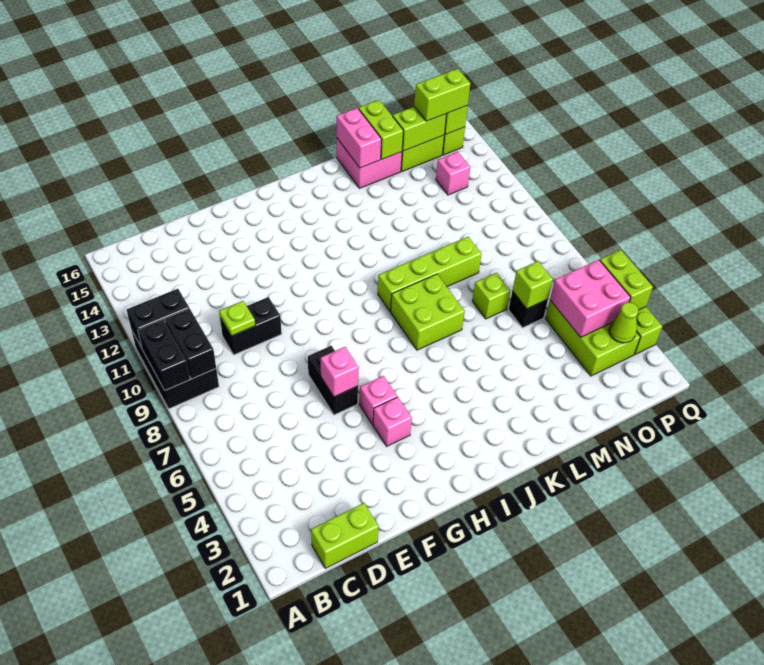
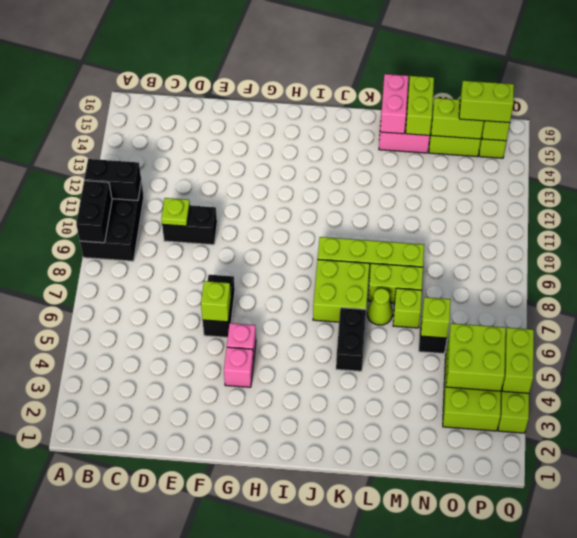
black 1x2 brick [165,309,216,379] -> black 1x2 brick moved to [336,308,366,371]
lime 1x2 brick [311,503,379,568] -> lime 1x2 brick moved to [368,263,423,303]
pink 1x1 brick [321,347,359,397] -> lime 1x1 brick [201,281,231,322]
pink 2x2 brick [550,260,631,337] -> lime 2x2 brick [446,323,506,391]
pink 1x1 brick [436,152,470,195] -> none
lime 1x1 cone [609,302,638,343] -> lime 1x1 cone moved to [367,288,393,325]

